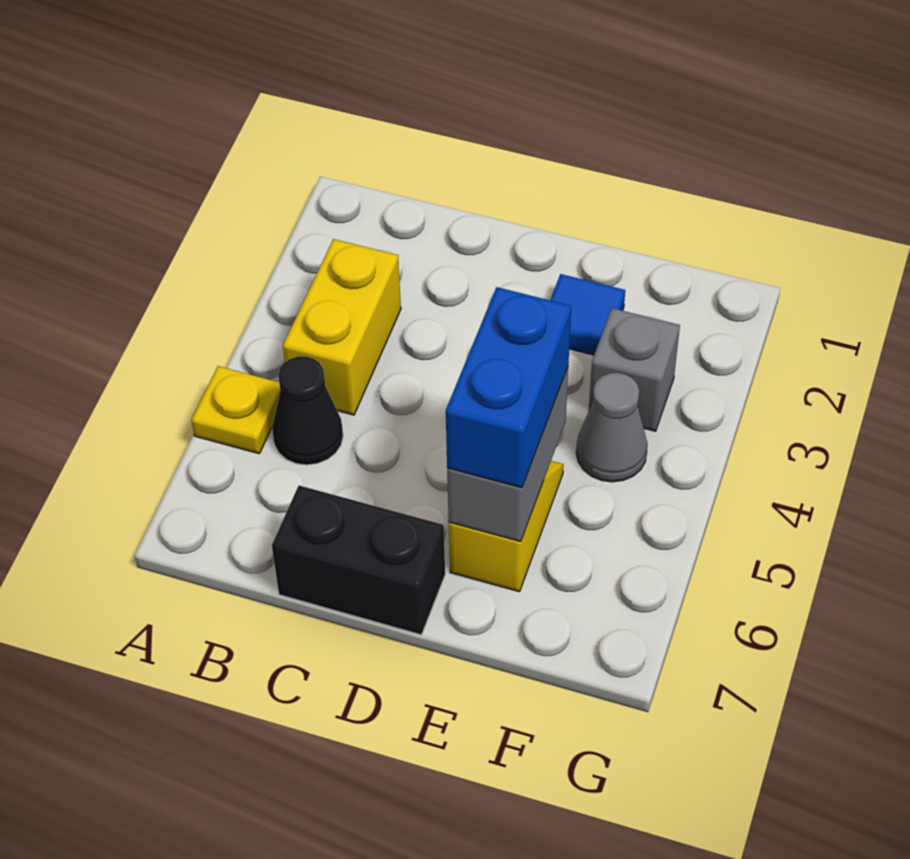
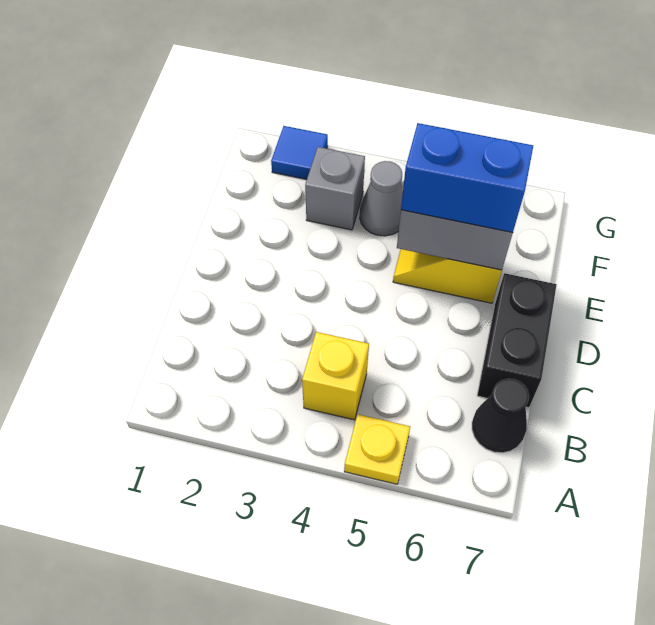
yellow 1x2 brick [283,239,401,415] -> yellow 1x1 brick [302,332,369,420]
black 1x1 cone [272,356,343,465] -> black 1x1 cone moved to [472,379,529,453]
blue 1x1 tile [550,274,625,355] -> blue 1x1 tile moved to [271,126,328,179]

